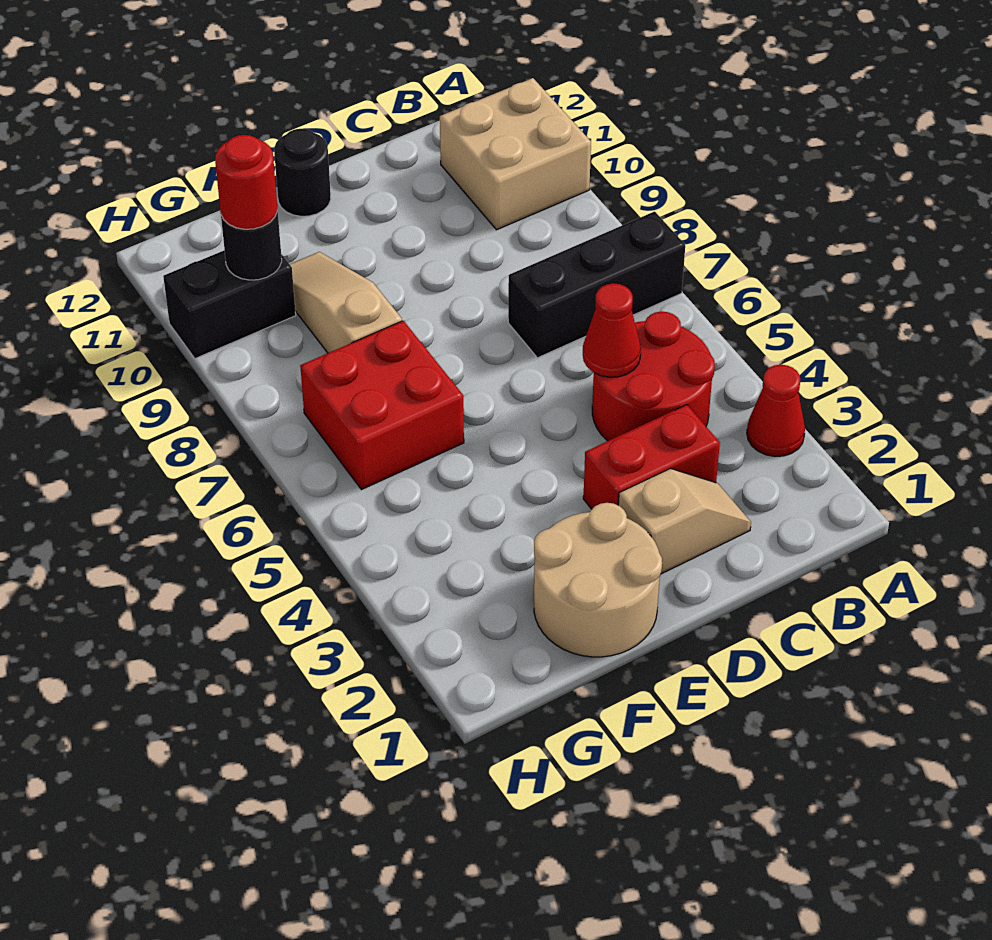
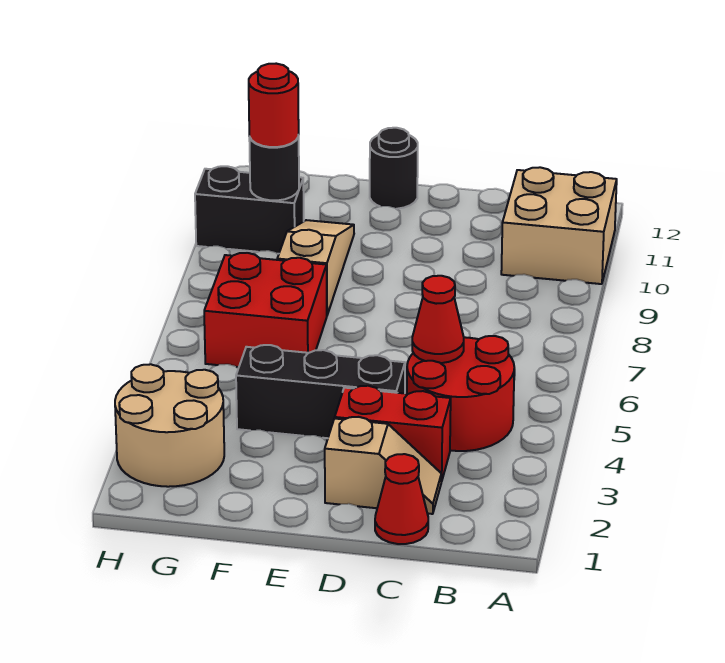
red 1x1 cone [747,365,805,456] -> red 1x1 cone moved to [375,454,428,544]
black 1x3 brick [508,211,685,358] -> black 1x3 brick moved to [236,345,405,438]
tan 2x2 round brick [534,503,662,657] -> tan 2x2 round brick moved to [115,364,224,487]

